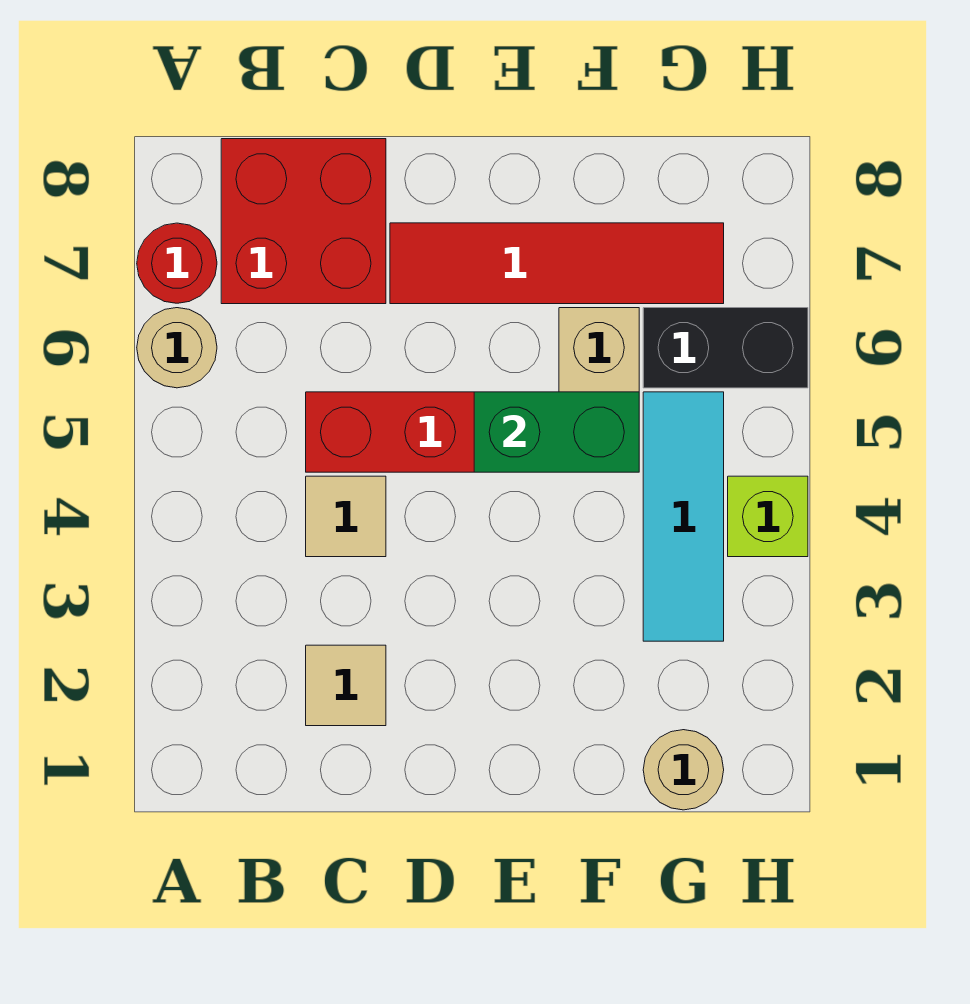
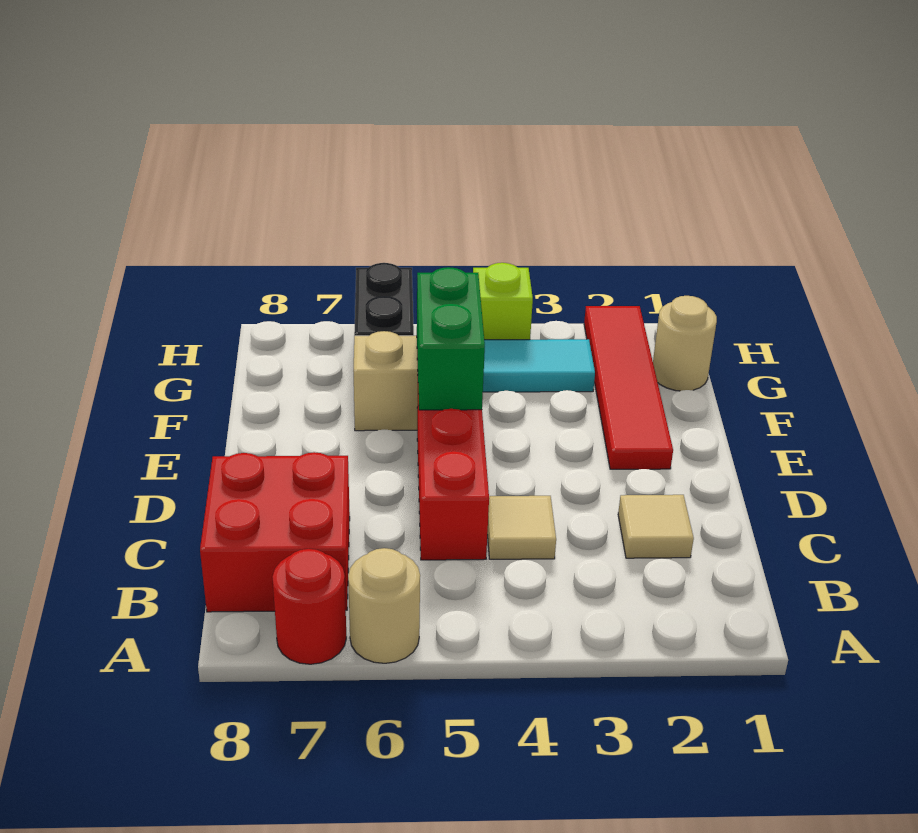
red 1x4 tile [390,223,724,304] -> red 1x4 tile moved to [584,306,673,469]

